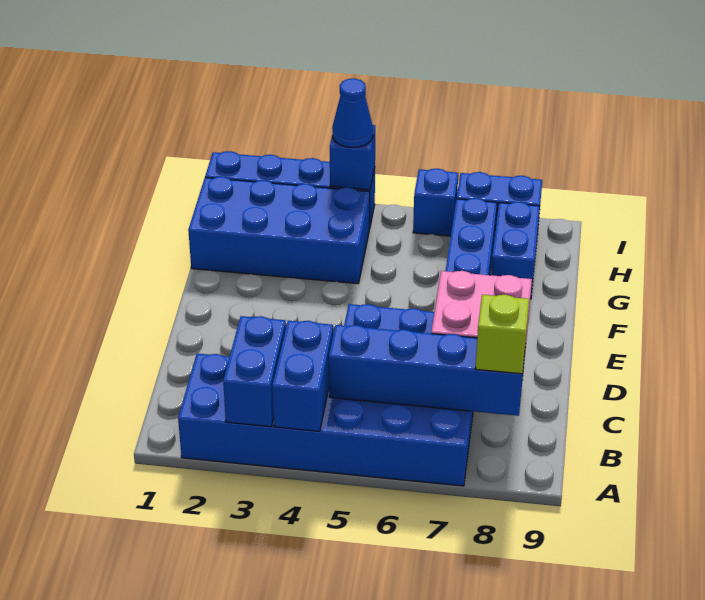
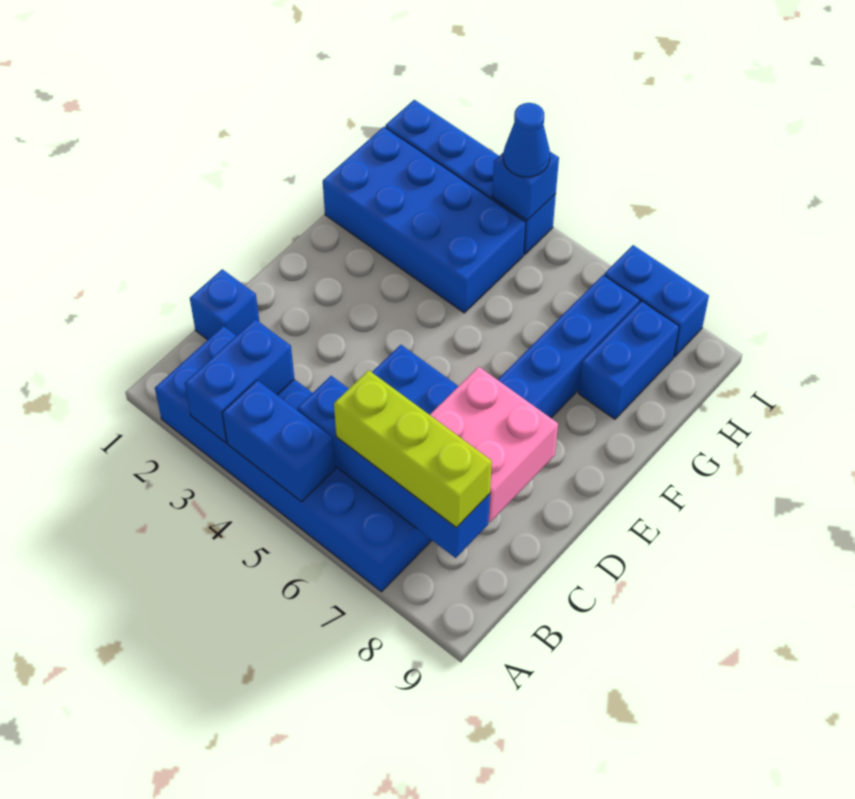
blue 1x2 brick [272,321,333,431] -> blue 1x2 brick turned to [222,380,335,502]
lime 1x1 brick [476,295,529,374] -> lime 1x3 brick [334,370,492,528]
blue 1x1 brick [413,169,458,236] -> blue 1x1 brick moved to [190,269,259,340]

